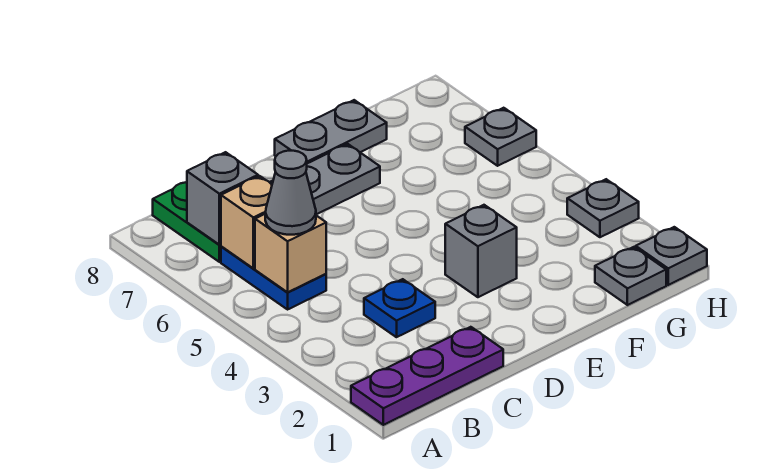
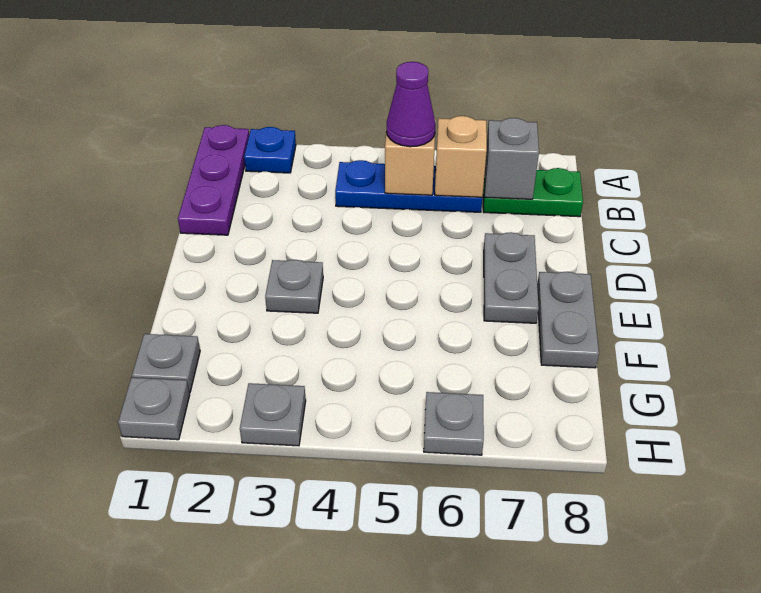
blue 1x2 plate [221,246,326,309] -> blue 1x3 plate [335,160,482,212]
grey 1x1 cone [265,151,316,235] -> purple 1x1 cone [387,62,436,147]
blue 1x1 plate [364,279,435,337] -> blue 1x1 plate moved to [244,127,296,173]
grey 1x1 brick [445,205,517,297] -> grey 1x1 plate [265,260,323,313]

